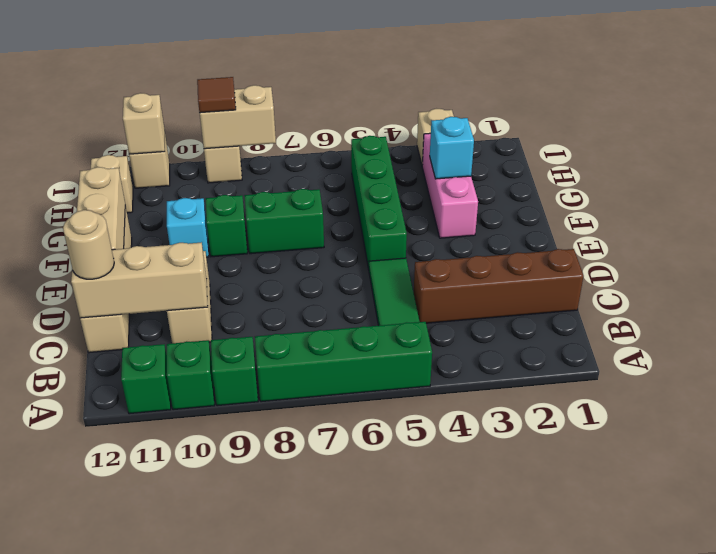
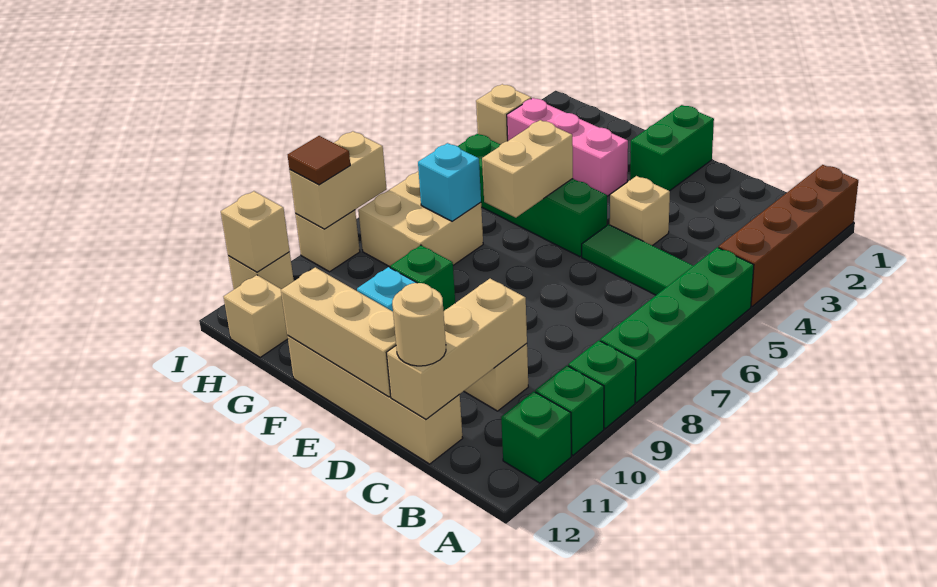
brown 1x4 brick [414,249,584,323] -> brown 1x4 brick moved to [719,165,858,307]
none -> tan 1x1 brick [610,176,670,246]
none -> tan 1x2 brick [482,120,573,218]
green 1x2 brick [244,189,324,254] -> green 1x2 brick moved to [630,105,714,191]
cyan 1x1 brick [430,117,474,179] -> cyan 1x1 brick moved to [418,143,481,221]
none -> tan 2x2 brick [358,171,483,267]

